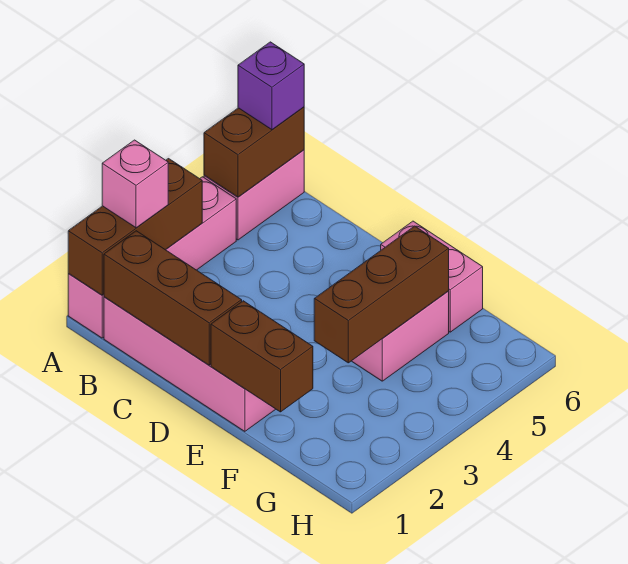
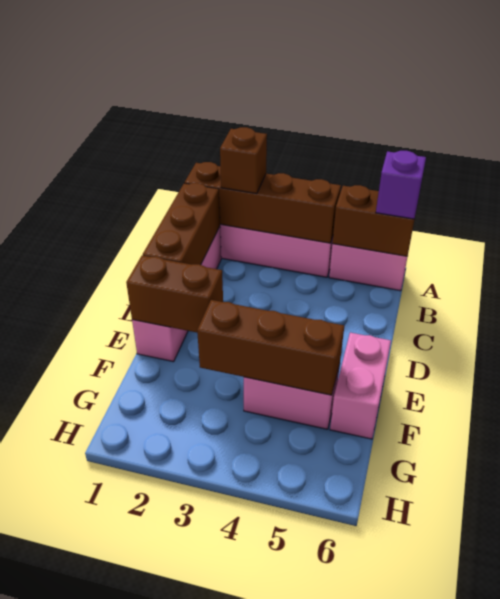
brown 1x3 brick [68,159,202,295] -> brown 1x4 brick [184,162,341,243]
pink 1x1 brick [102,140,168,228] -> brown 1x1 brick [220,127,267,194]
brown 1x2 brick [211,301,313,412] -> brown 1x2 brick turned to [126,255,223,332]

